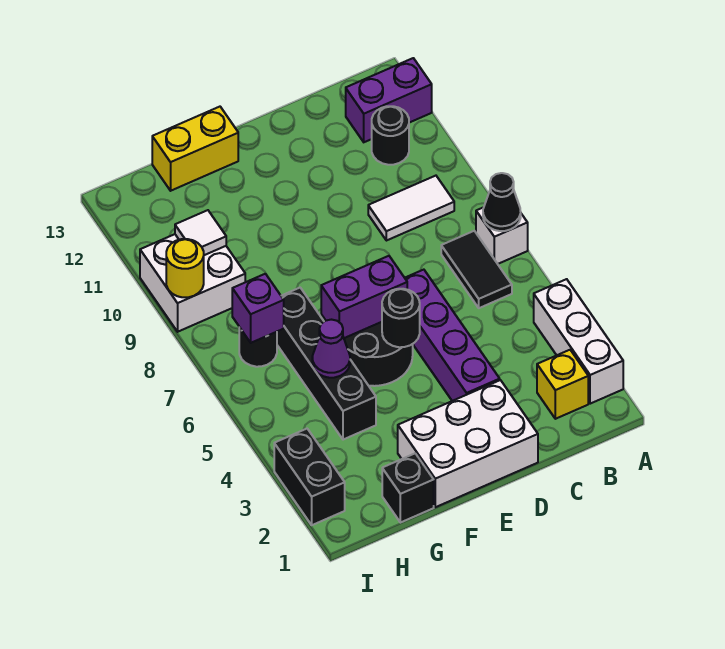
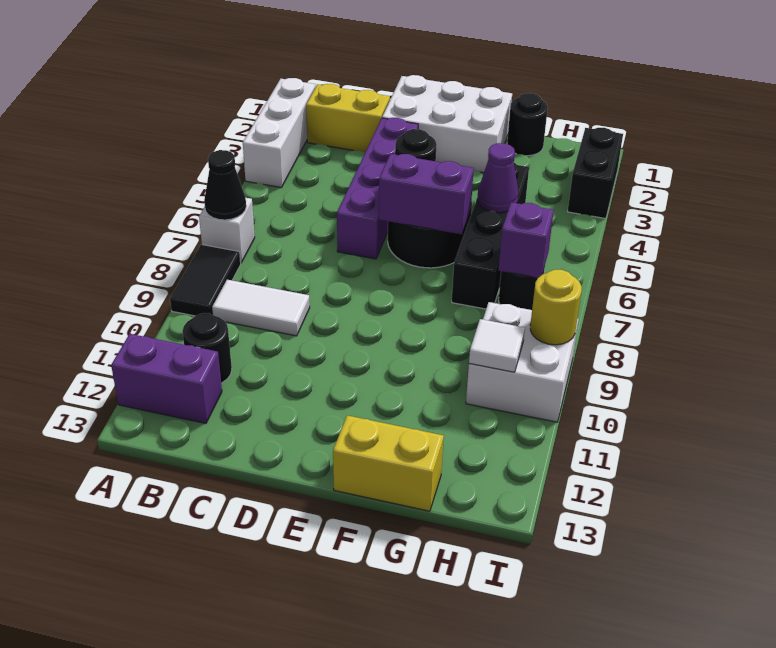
yellow 1x1 brick [537,350,588,419] -> yellow 1x2 brick [306,84,390,152]
black 1x2 tile [441,231,512,308] -> black 1x2 tile moved to [170,245,241,316]
black 1x1 brick [382,454,434,523] -> black 1x1 round brick [507,93,548,156]

